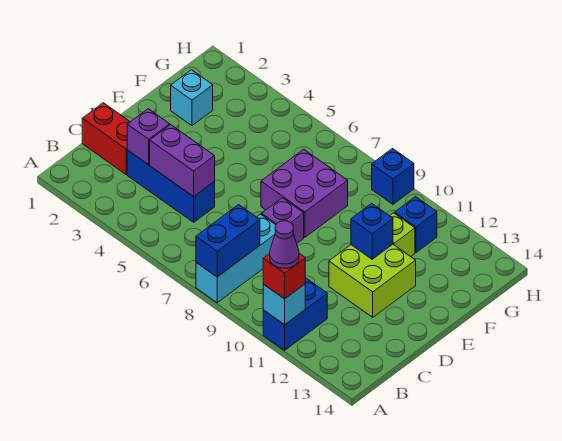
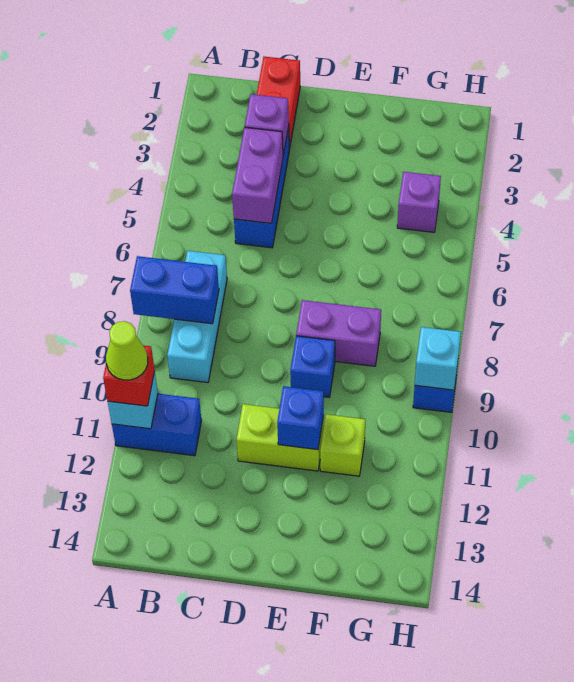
cyan 1x3 brick [196,214,275,303] -> cyan 1x3 brick turned to [167,251,227,383]
purple 1x1 cone [270,221,299,268] -> lime 1x1 cone [106,321,148,380]
purple 1x1 brick [262,198,304,243] -> purple 1x1 brick moved to [397,172,441,232]
lime 2x2 brick [329,244,416,317] -> lime 1x2 brick [236,404,324,471]
purple 2x2 brick [261,149,348,237] -> purple 1x2 brick [296,300,381,366]
cyan 1x1 brick [171,70,213,126] -> cyan 1x1 brick moved to [415,327,461,390]
blue 1x1 brick [395,197,437,252] -> blue 1x1 brick moved to [290,336,335,397]

